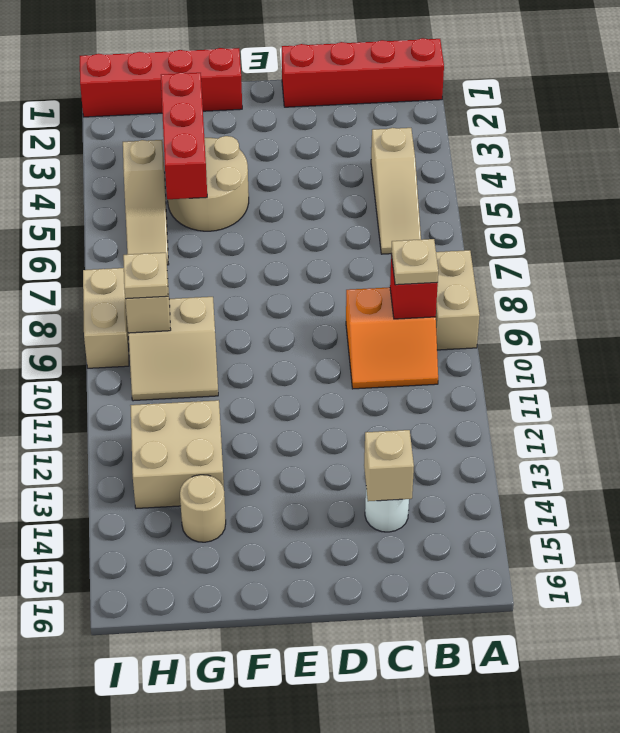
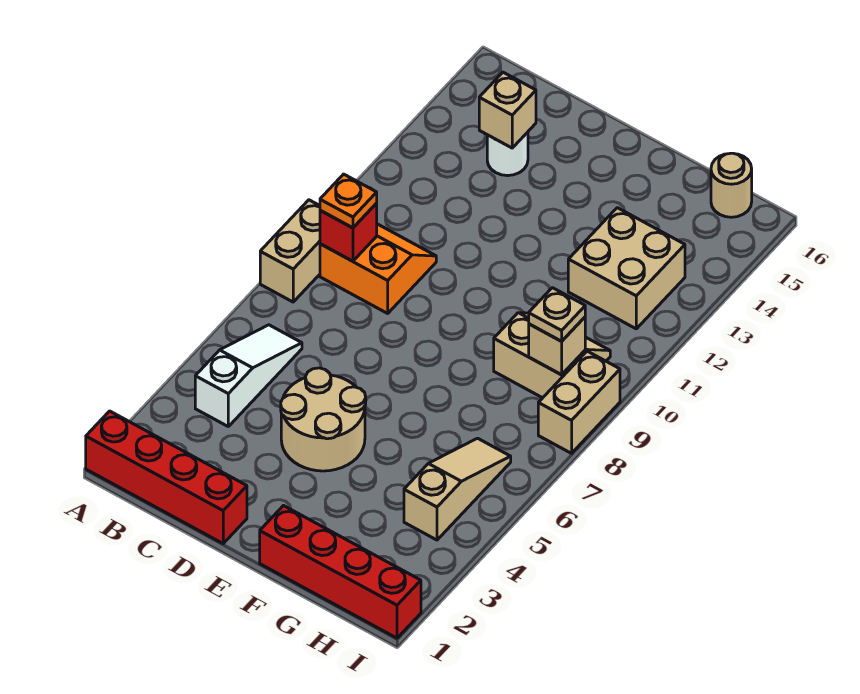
tan 1x3 slope [371,128,421,254] -> white 1x3 slope [195,325,302,426]
tan 1x1 plate [391,239,438,285] -> orange 1x1 plate [320,174,377,228]
tan 2x2 round brick [168,136,249,231] -> tan 2x2 round brick moved to [281,368,366,471]
red 1x3 brick [161,72,207,199] -> none
tan 1x1 round brick [180,475,226,542] -> tan 1x1 round brick moved to [711,153,752,217]

